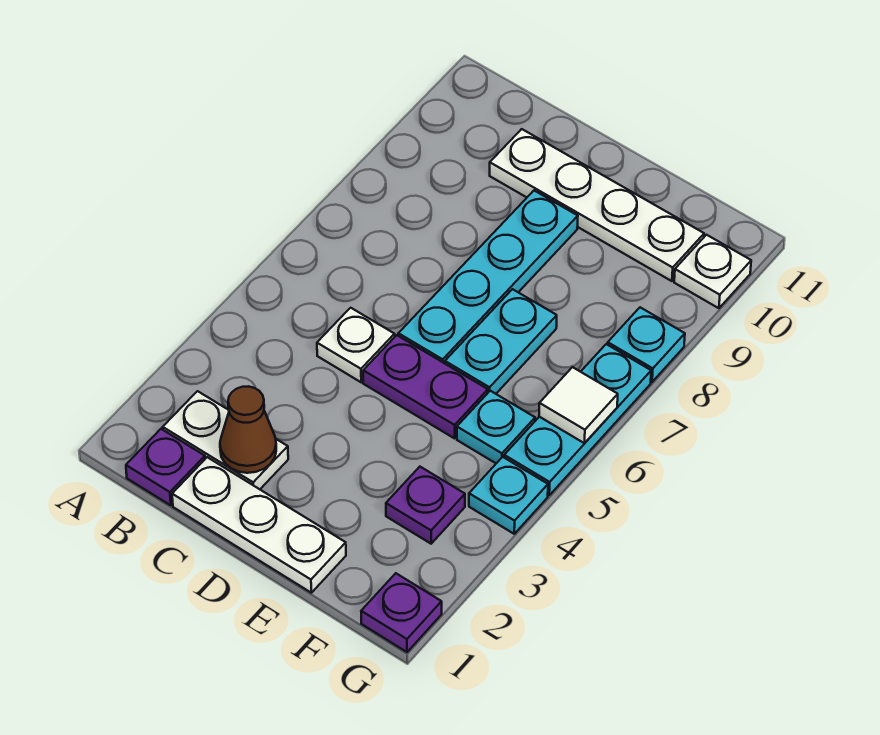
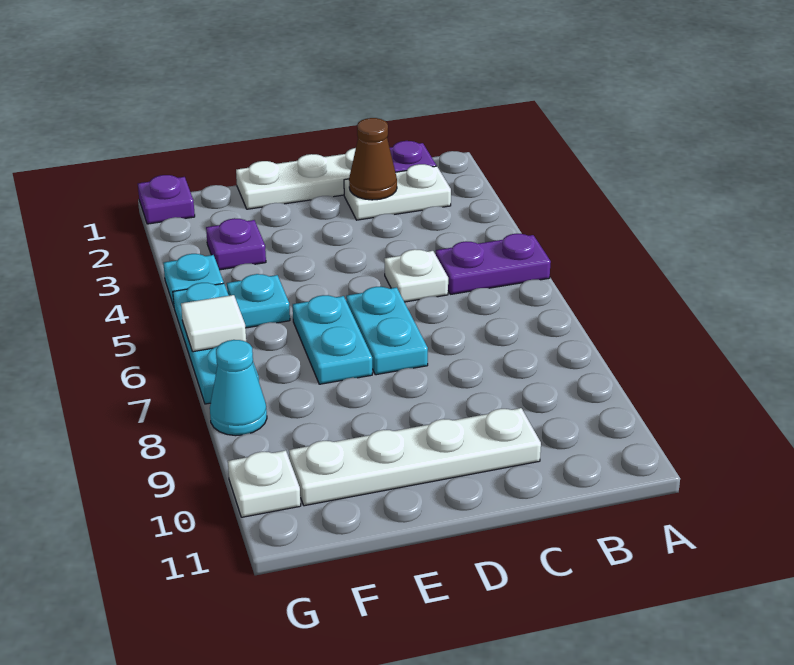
purple 1x2 plate [363,335,488,438] -> purple 1x2 plate moved to [436,234,551,294]
cyan 1x4 plate [398,191,578,363] -> cyan 1x2 plate [346,287,428,375]
cyan 1x1 plate [608,307,685,382] -> cyan 1x1 cone [210,340,267,436]

